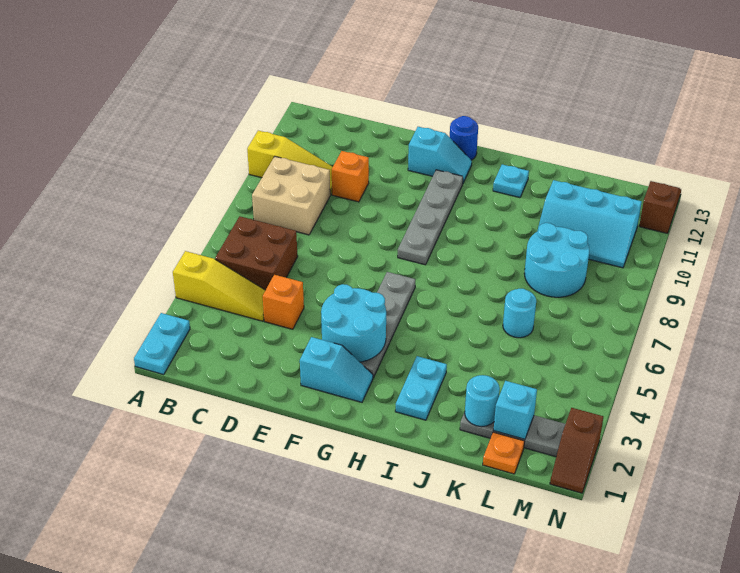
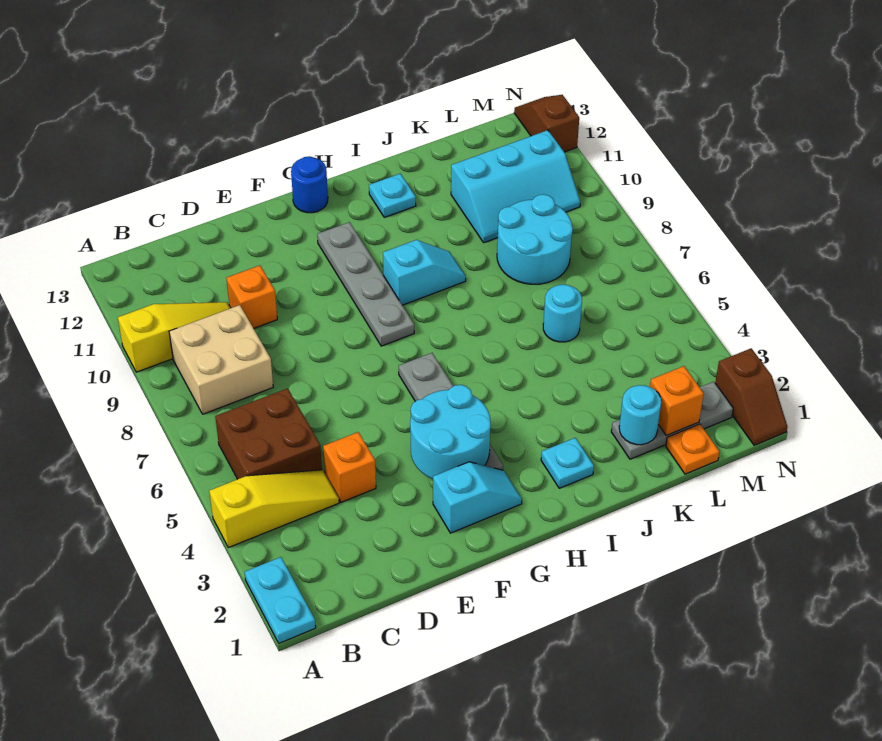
cyan 1x2 slope [408,127,472,183] -> cyan 1x2 slope moved to [383,240,466,305]
cyan 1x2 plate [395,356,447,420] -> cyan 1x1 plate [541,438,594,488]
cyan 1x1 brick [494,381,537,439] -> orange 1x1 brick [650,366,704,435]

